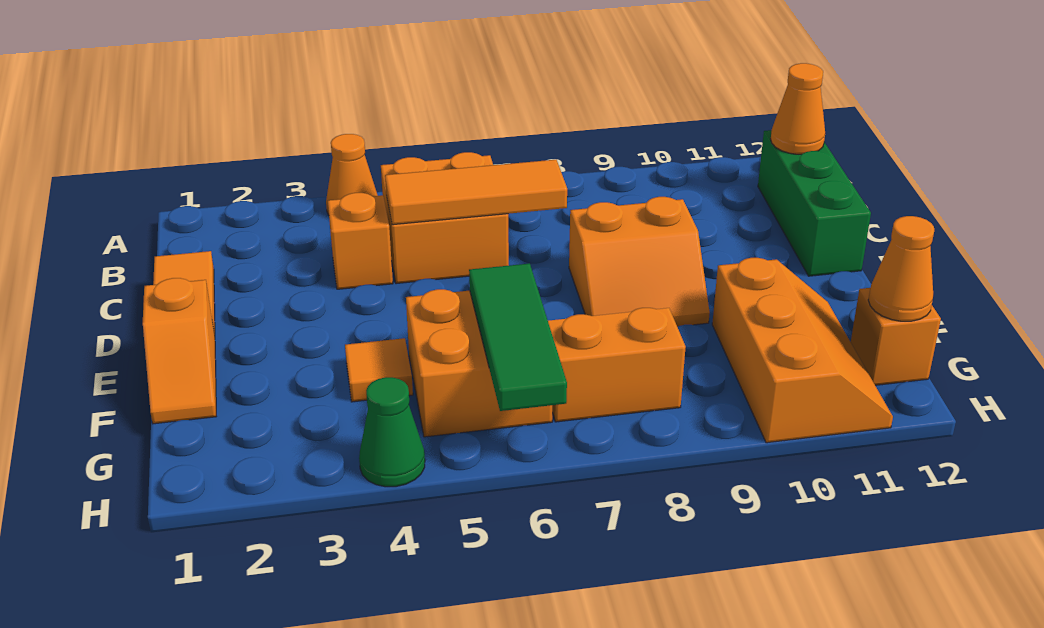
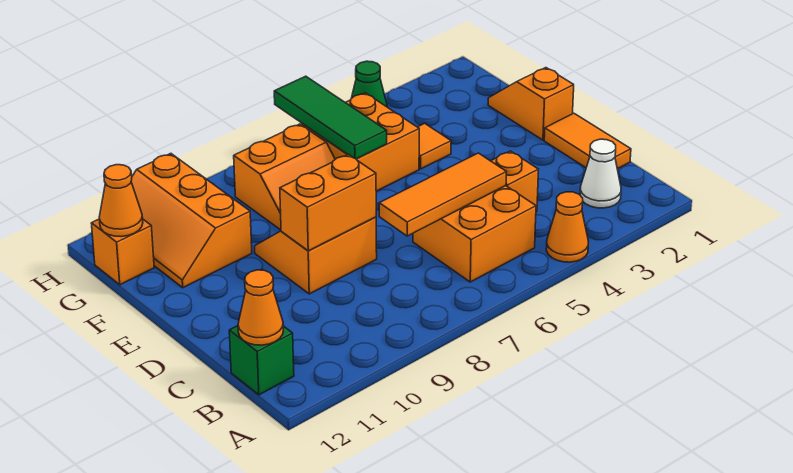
none -> white 1x1 cone [580,139,621,208]
green 1x3 brick [758,130,871,276] -> green 1x1 brick [229,326,294,395]
none -> orange 1x2 brick [280,154,376,251]

